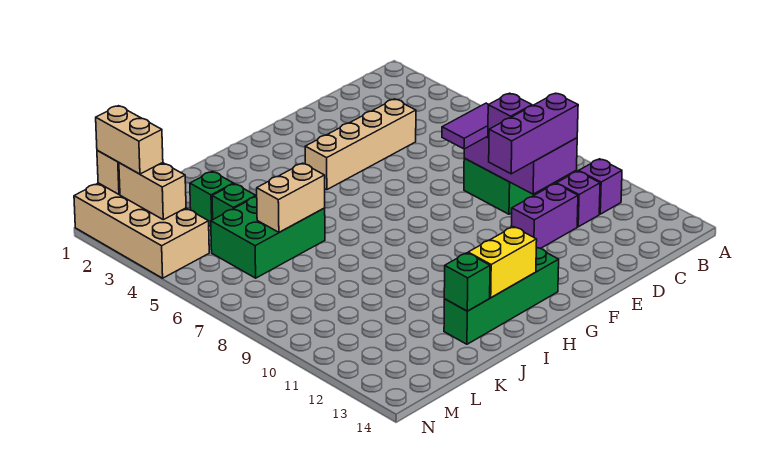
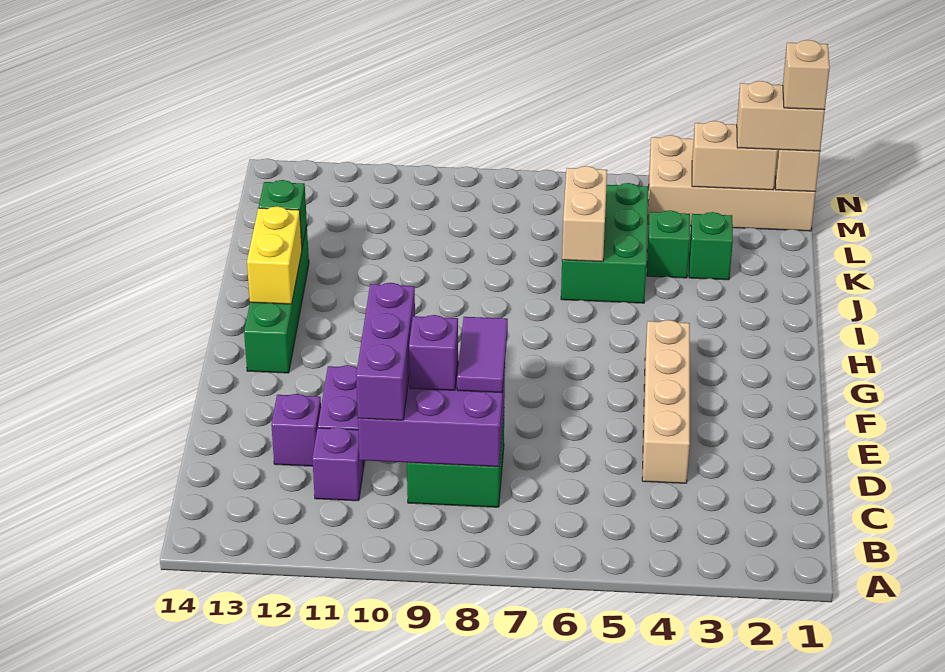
purple 1x1 brick [579,159,622,214] -> purple 1x1 brick moved to [271,394,321,466]
none -> tan 1x1 brick [783,40,830,110]

